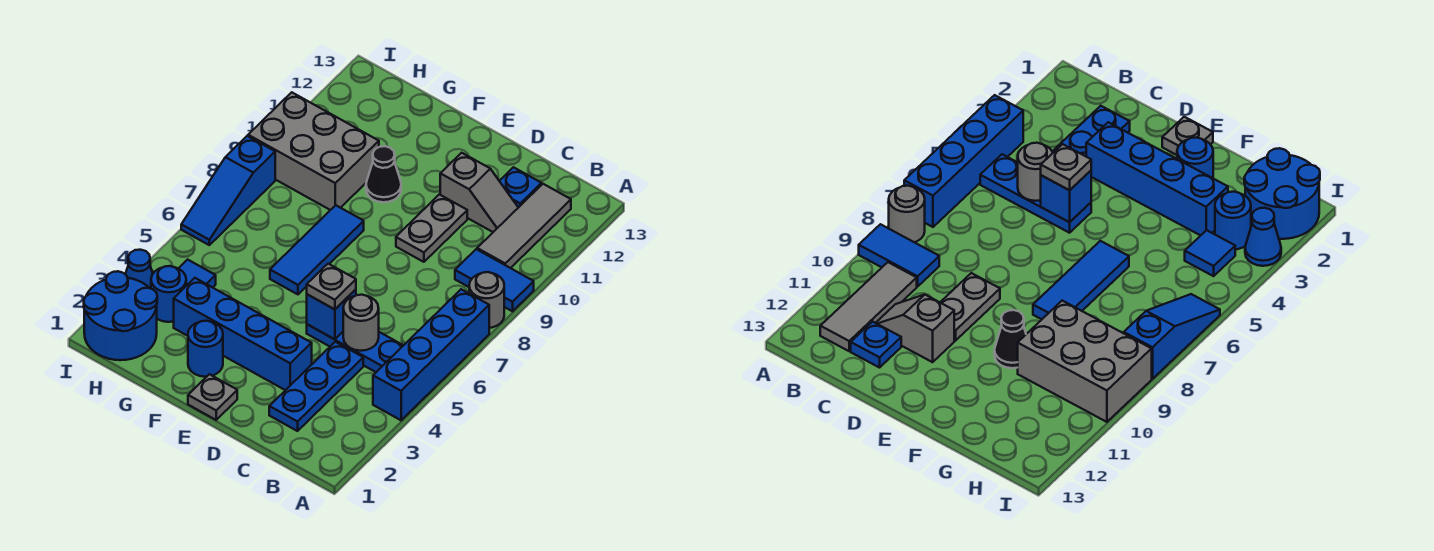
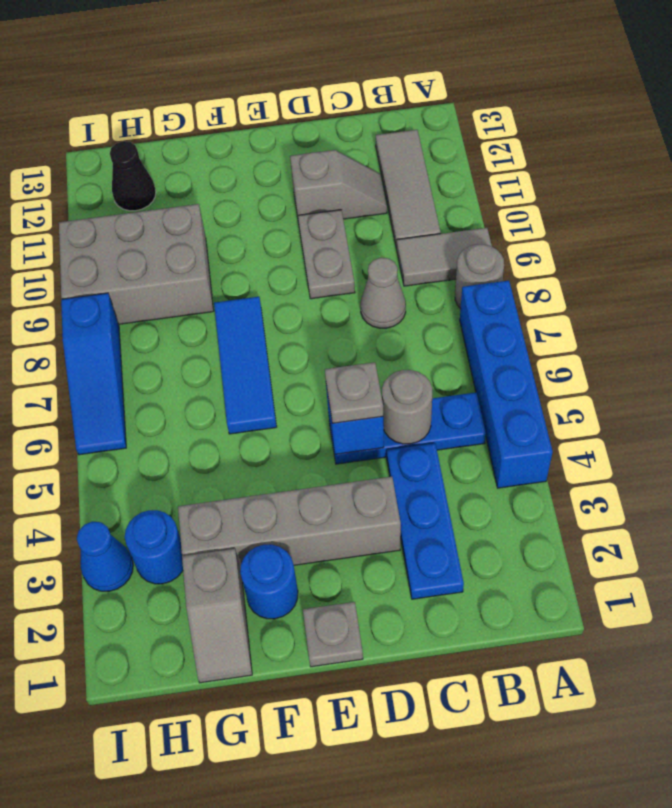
blue 1x2 tile [455,249,534,311] -> grey 1x2 tile [397,228,492,286]
none -> grey 1x1 cone [360,258,406,328]
blue 1x1 plate [500,167,542,208] -> none
blue 1x4 brick [174,278,312,390] -> grey 1x4 brick [178,477,401,569]
black 1x1 cone [366,146,401,202] -> black 1x1 cone moved to [110,141,156,211]
none -> grey 1x2 slope [182,549,252,683]
blue 2x2 round brick [84,271,157,360] -> none
blue 1x1 tile [178,260,216,288] -> none

